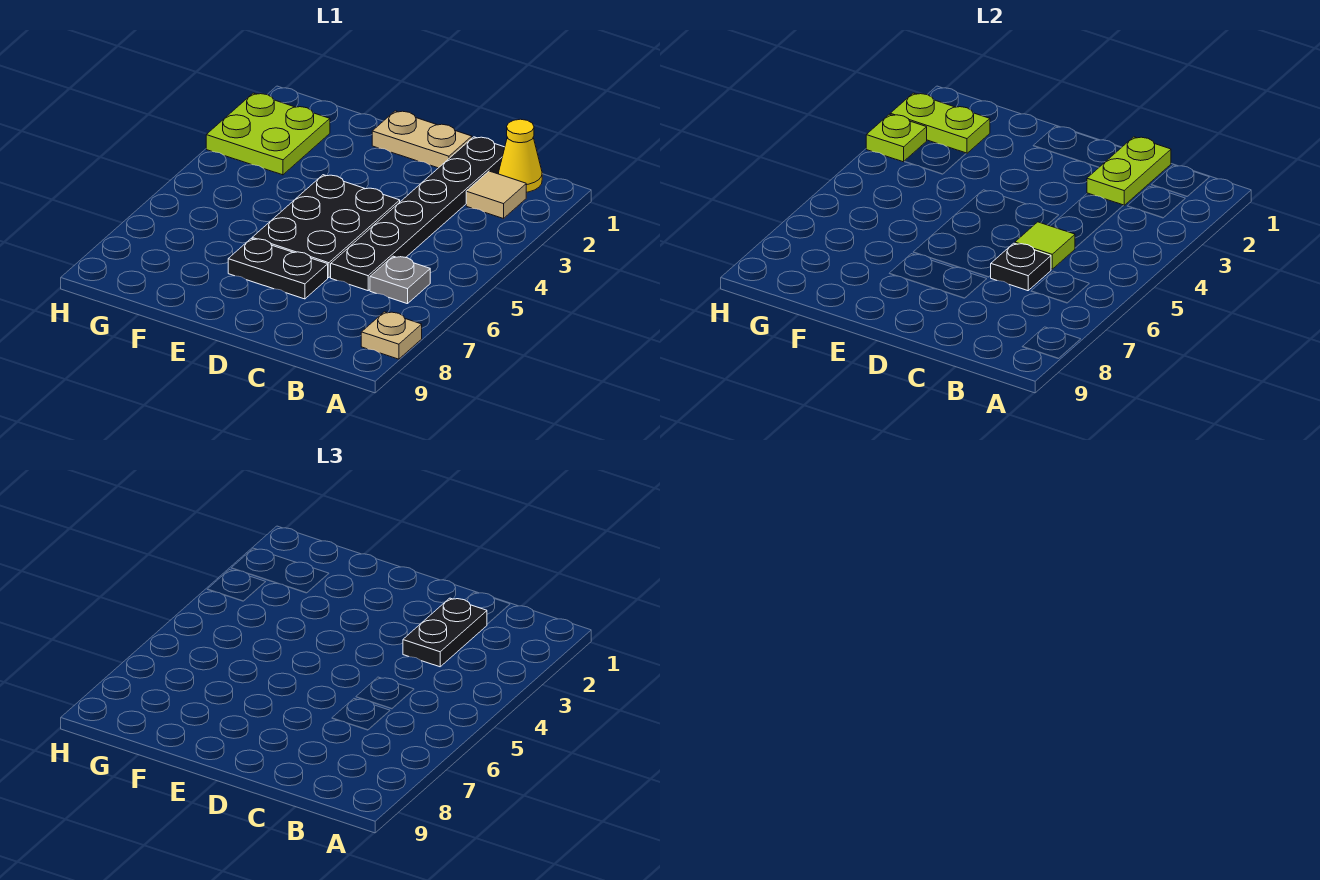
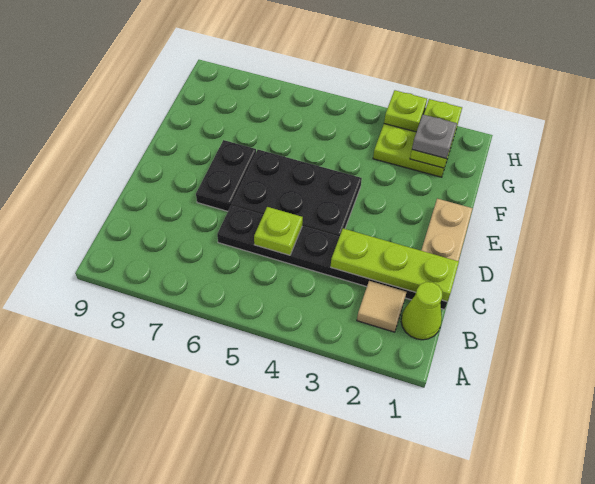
tan 1x1 plate [361,312,422,359] -> none
yellow 1x1 cone [499,119,542,192] -> lime 1x1 cone [401,282,442,340]
grey 1x1 plate [370,256,430,304] -> grey 1x1 plate moved to [412,114,457,159]
lime 1x2 plate [1087,137,1171,205] -> lime 1x3 plate [331,229,459,302]
black 1x2 plate [403,598,487,667] -> none
lime 1x1 tile [1015,222,1075,269] -> lime 1x1 plate [254,207,303,255]
black 1x1 plate [990,243,1051,291] -> none

